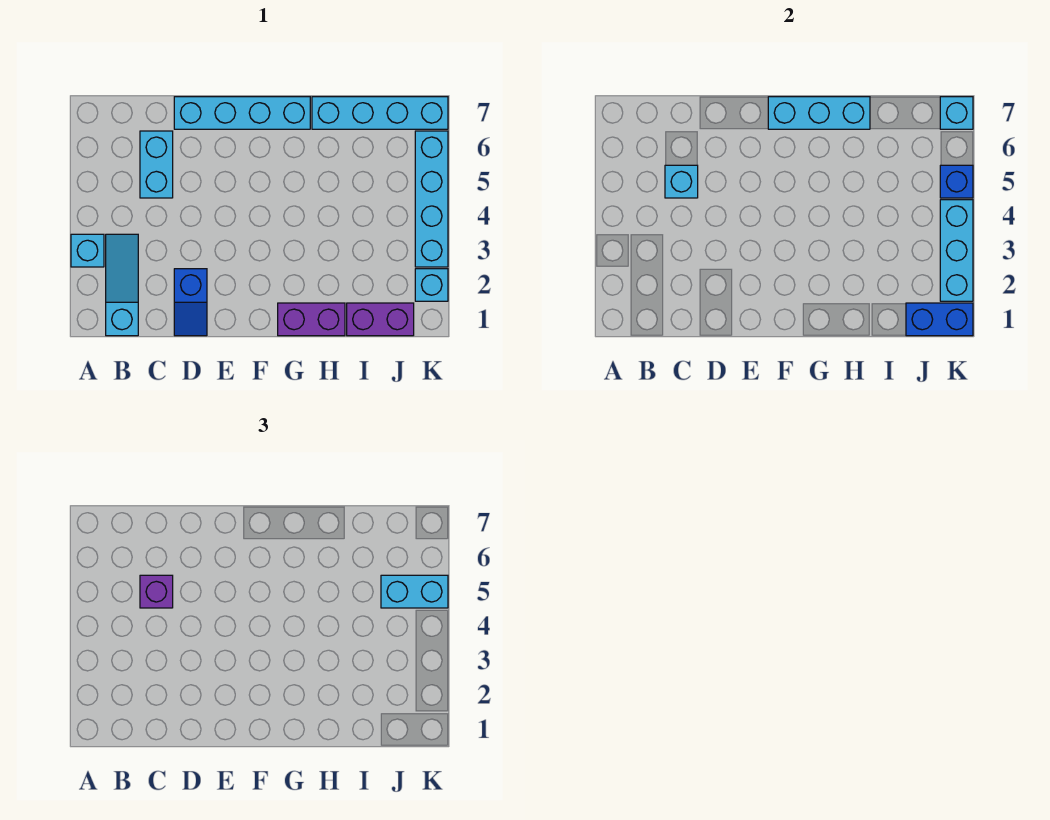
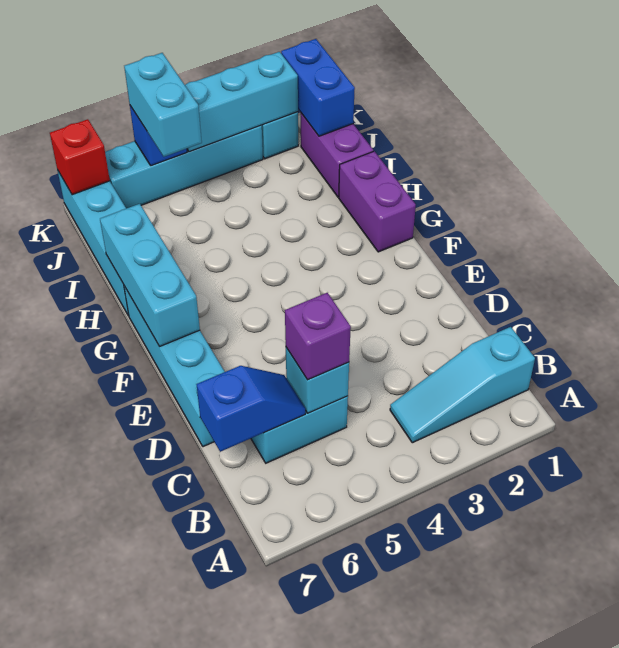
cyan 1x1 brick [71,234,104,267] -> none
blue 1x2 slope [174,269,207,336] -> blue 1x2 slope moved to [197,366,305,452]
cyan 1x1 brick [940,97,973,129] -> red 1x1 brick [50,119,110,195]

